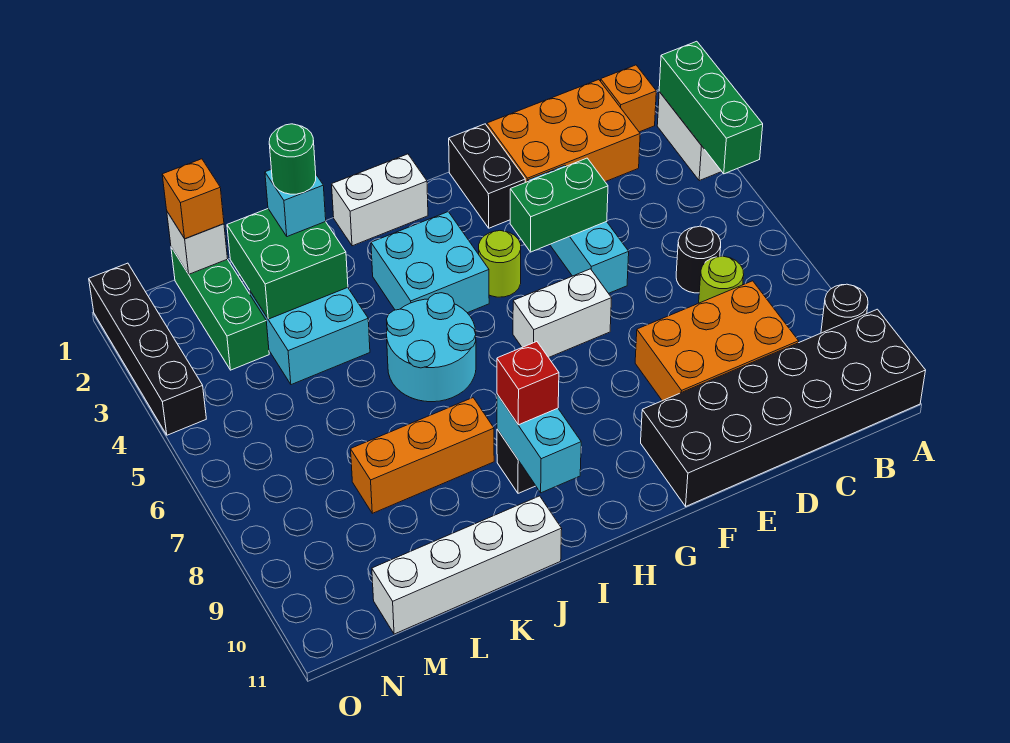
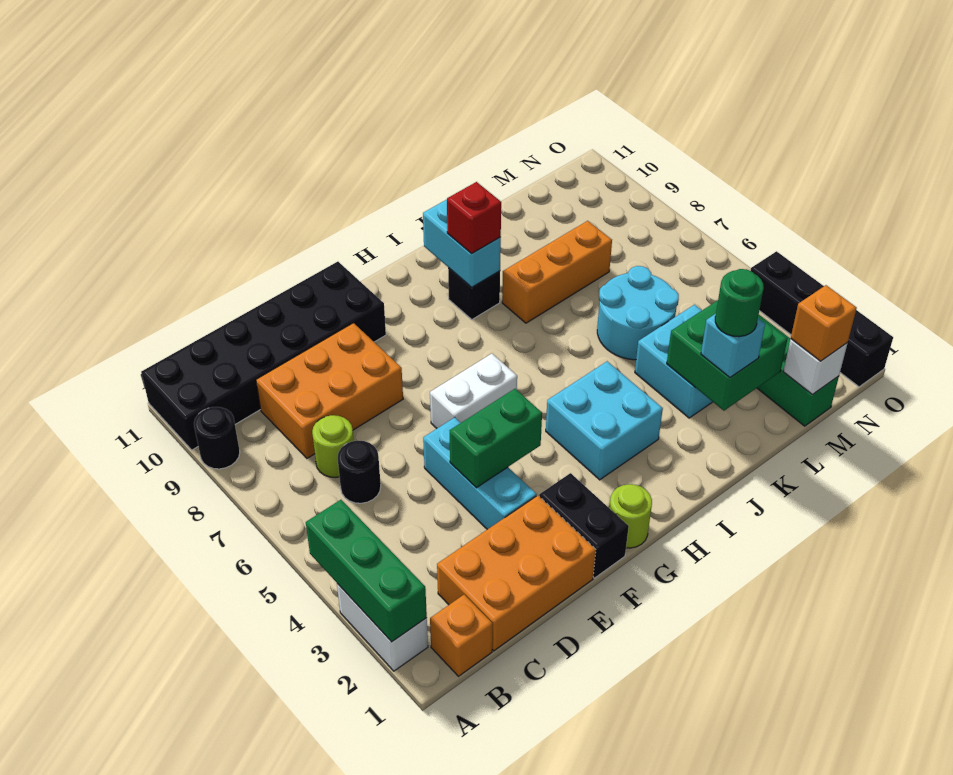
lime 1x1 round brick [479,231,521,297] -> lime 1x1 round brick moved to [609,484,652,548]
white 1x2 brick [332,154,428,246] -> none
cyan 2x2 round brick [387,293,476,402] -> cyan 2x2 round brick moved to [597,266,679,360]
white 1x4 brick [372,496,562,634] -> none

